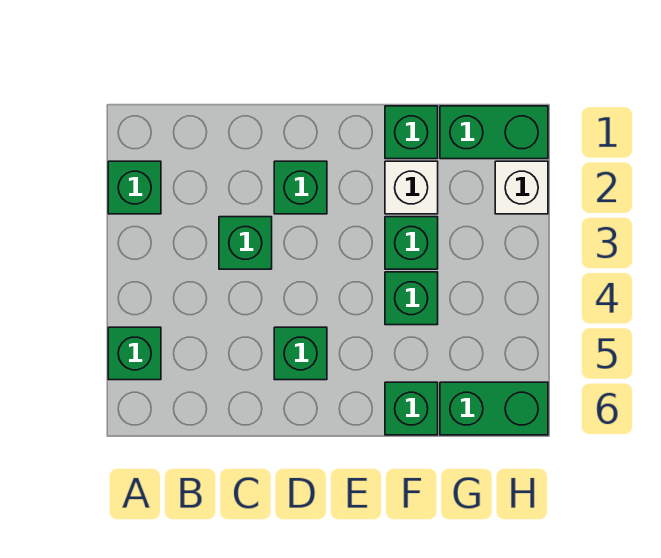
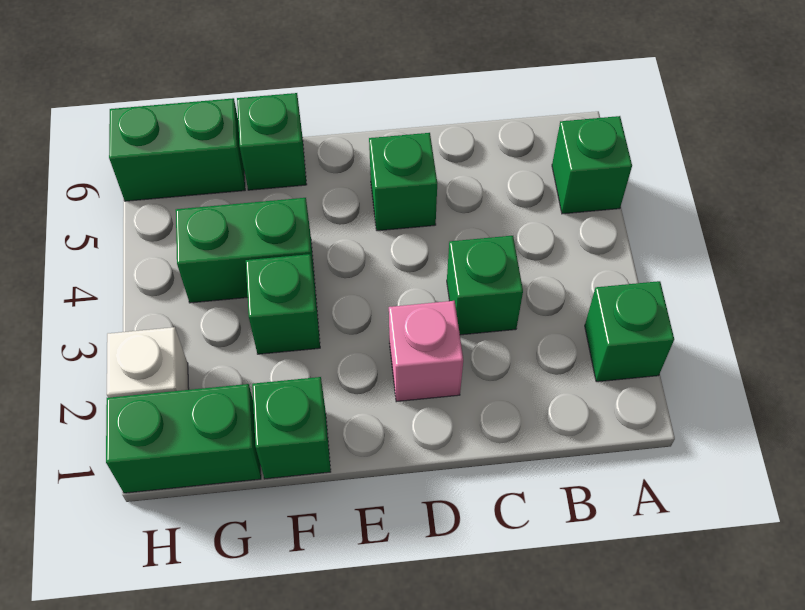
green 1x1 brick [274,161,327,214] -> pink 1x1 brick [389,301,463,402]
white 1x1 brick [385,161,438,214] -> none
green 1x1 brick [385,272,438,325] -> green 1x2 brick [176,198,315,303]

